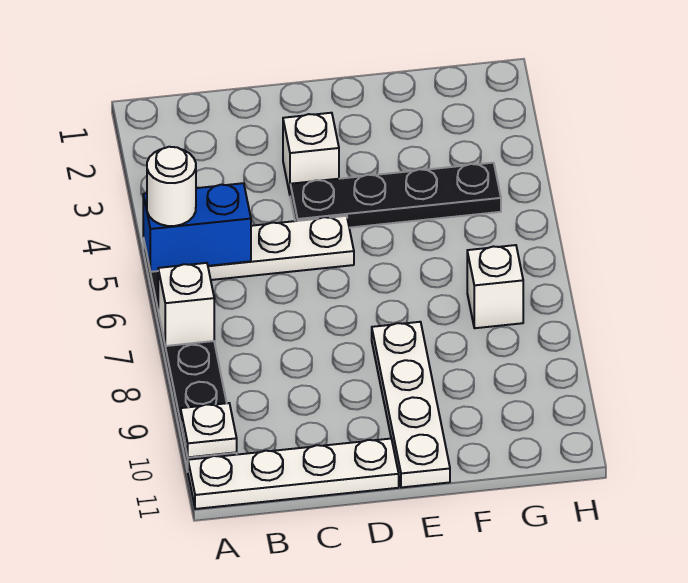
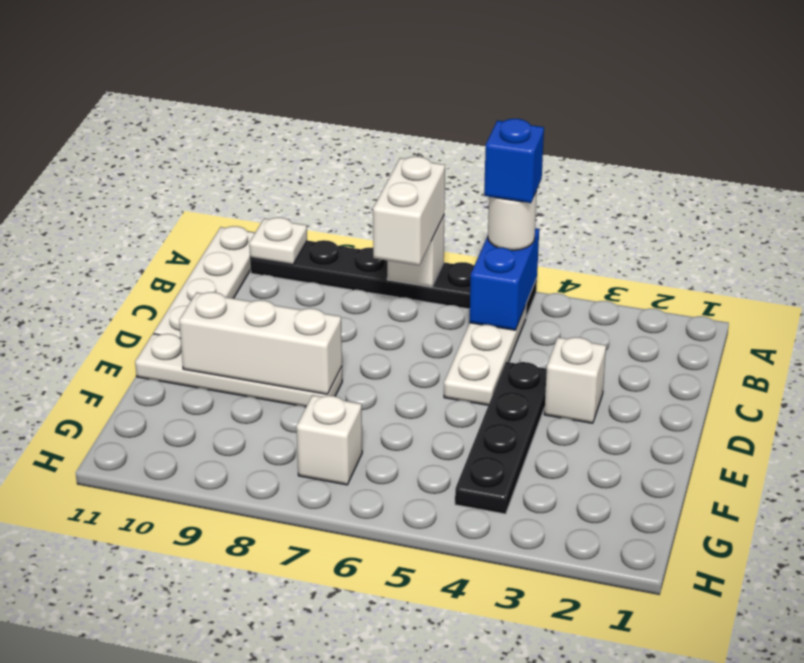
none -> blue 1x1 brick [484,119,544,203]
none -> white 1x2 brick [373,156,445,265]
none -> white 1x3 brick [179,292,342,394]

